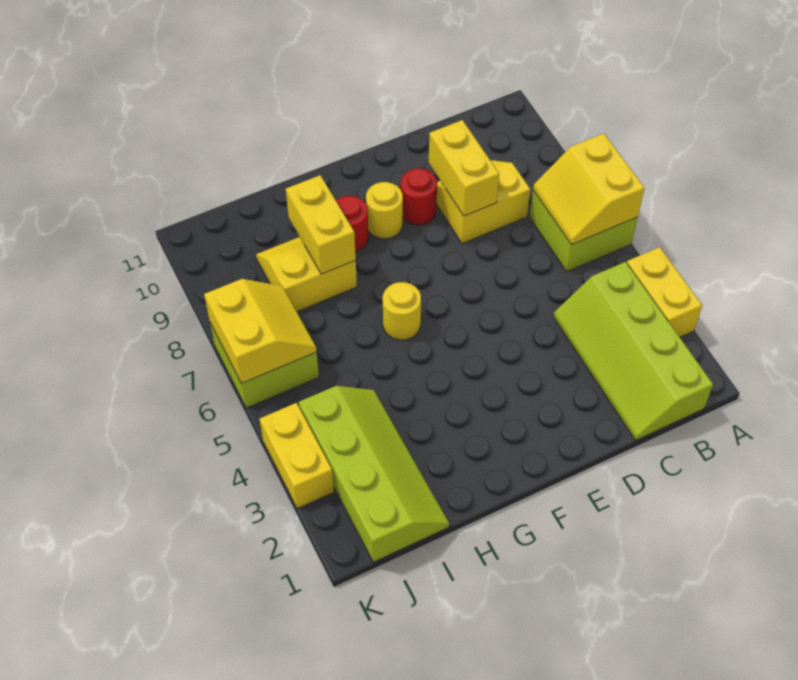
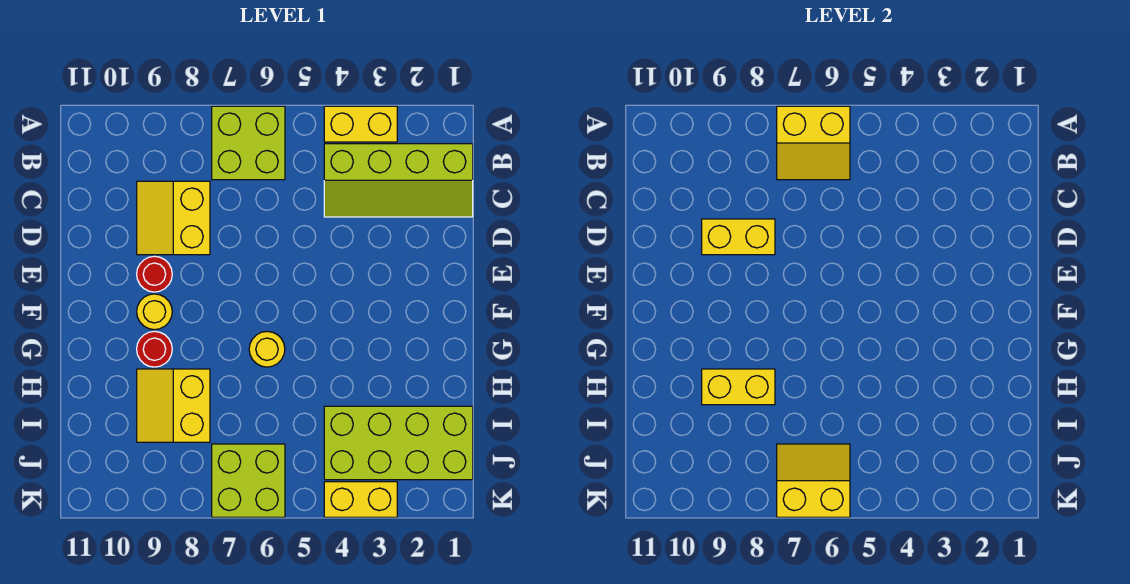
lime 2x4 slope [299,386,449,562] -> lime 2x4 brick [324,406,473,480]

